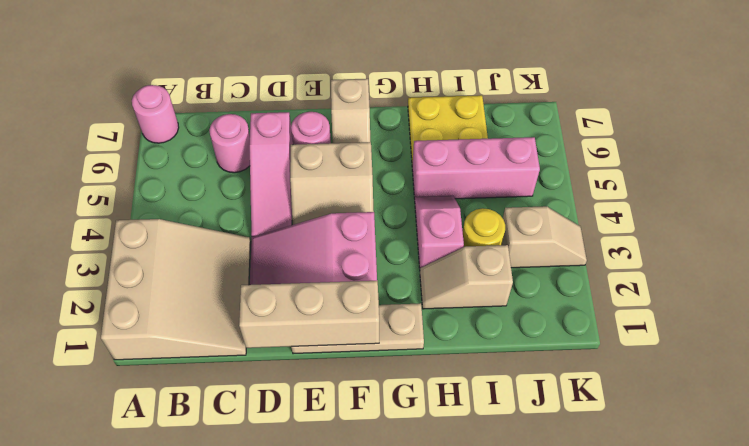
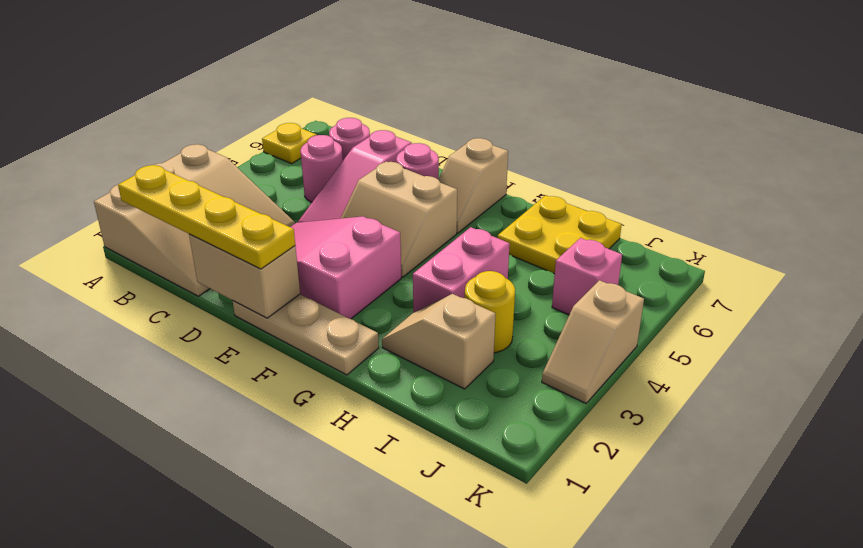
none -> yellow 1x1 plate [262,123,316,164]
pink 1x1 round brick [132,85,179,143] -> pink 1x1 round brick moved to [300,135,343,202]
none -> yellow 1x4 plate [118,165,295,269]
tan 1x3 brick [239,281,379,348] -> tan 1x2 brick [189,234,300,318]
pink 1x2 slope [415,196,464,268] -> pink 1x2 brick [413,227,510,313]
pink 1x3 brick [412,137,540,199] -> pink 1x1 brick [552,238,622,315]
tan 1x2 slope [502,206,587,268] -> tan 1x2 slope turned to [542,280,644,403]

